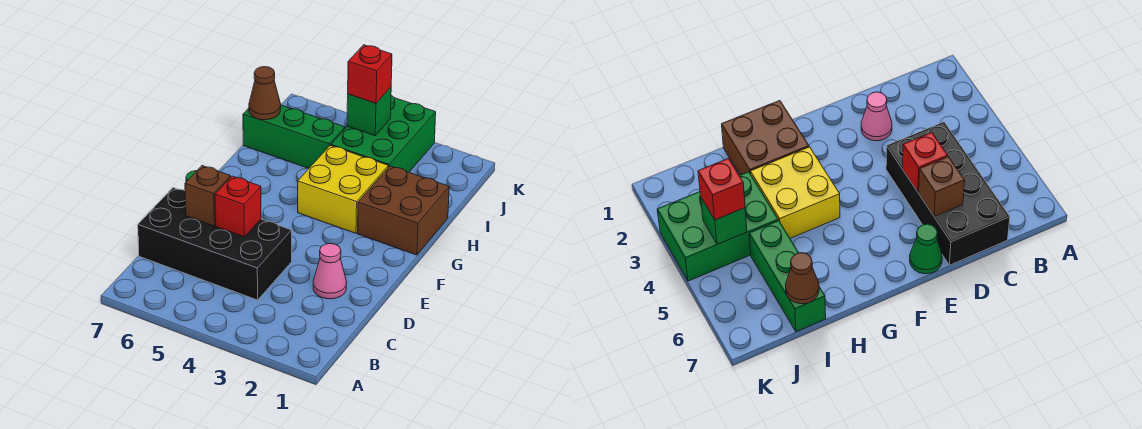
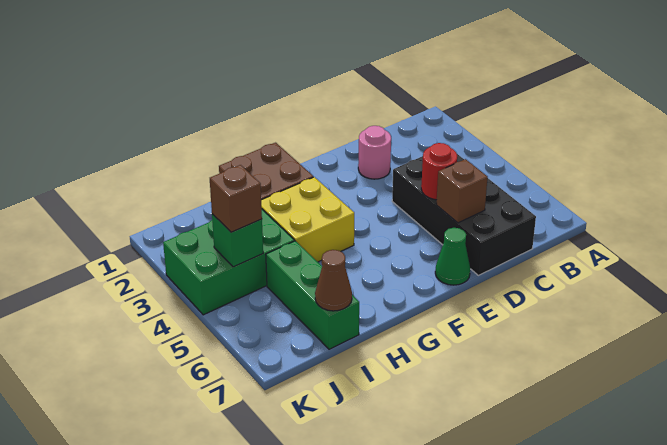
pink 1x1 cone [313,244,347,299] -> pink 1x1 round brick [358,126,391,179]
red 1x1 brick [215,176,261,237] -> red 1x1 round brick [421,143,457,200]
red 1x1 brick [348,45,392,103] -> brown 1x1 brick [210,165,262,232]

